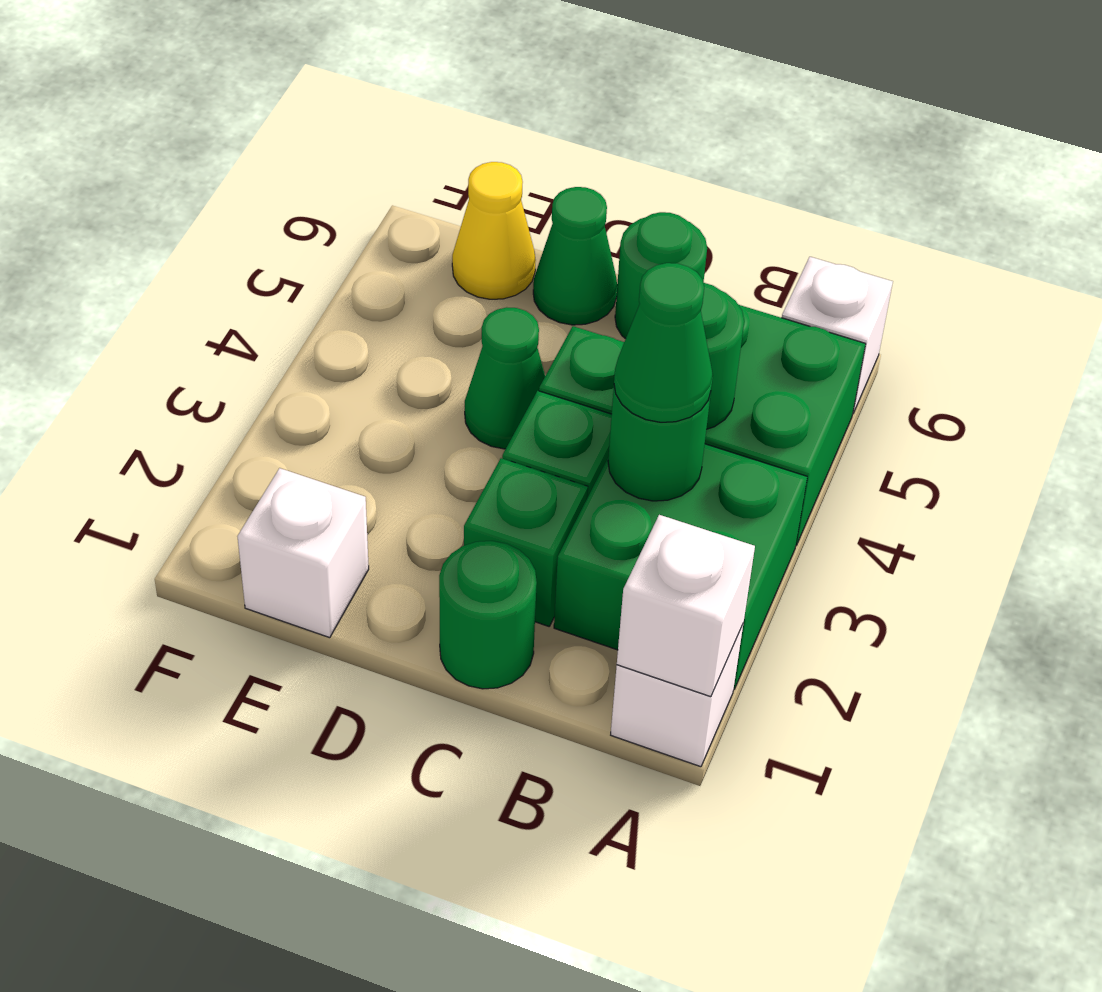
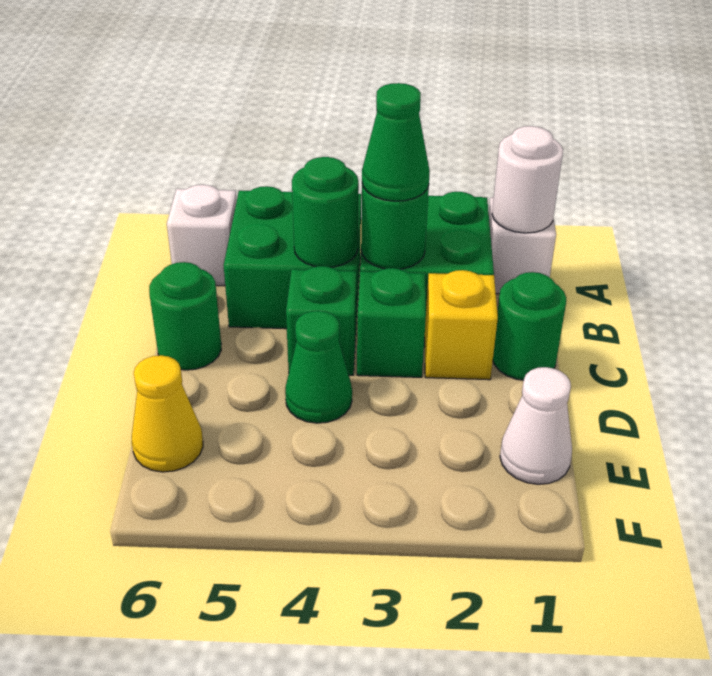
white 1x1 brick [617,515,755,697] -> white 1x1 round brick [492,126,563,233]
green 1x1 brick [464,458,588,626] -> yellow 1x1 brick [425,270,498,380]
green 1x1 cone [533,187,617,325] -> none
white 1x1 brick [237,468,369,638] -> white 1x1 cone [500,367,572,484]

